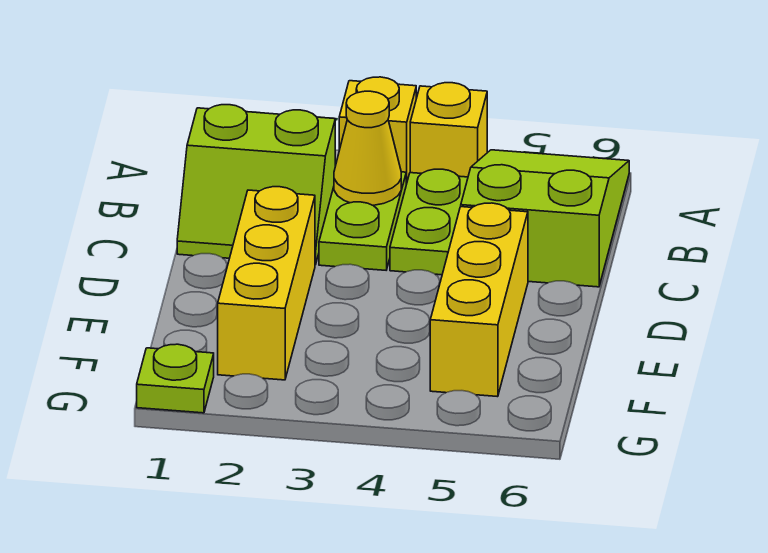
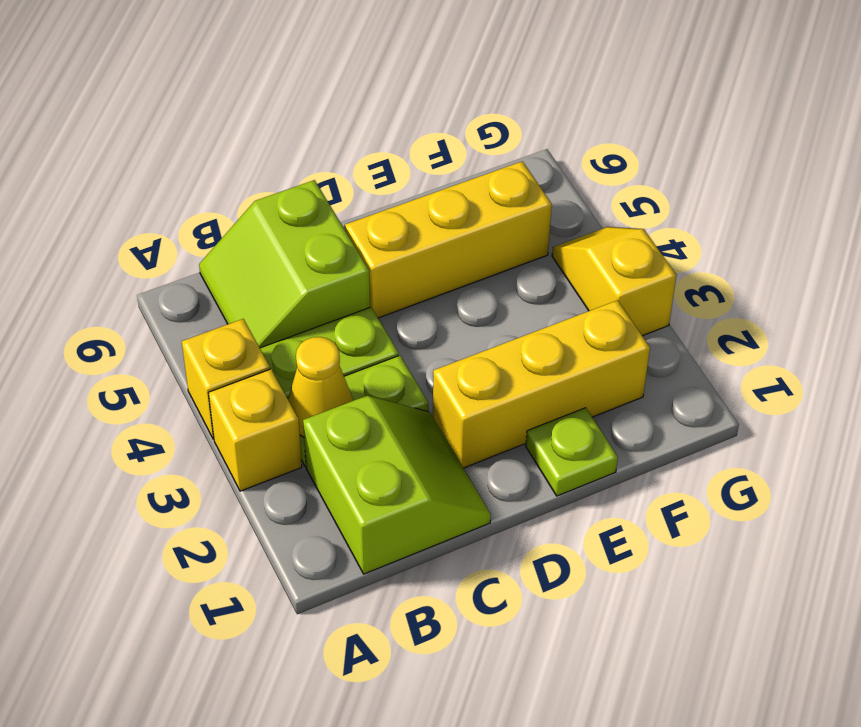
lime 2x3 slope [461,150,629,287] -> lime 2x2 slope [199,180,370,348]
lime 1x1 plate [137,344,214,413] -> lime 1x1 plate moved to [526,408,618,496]
none -> yellow 1x2 slope [552,227,676,336]

